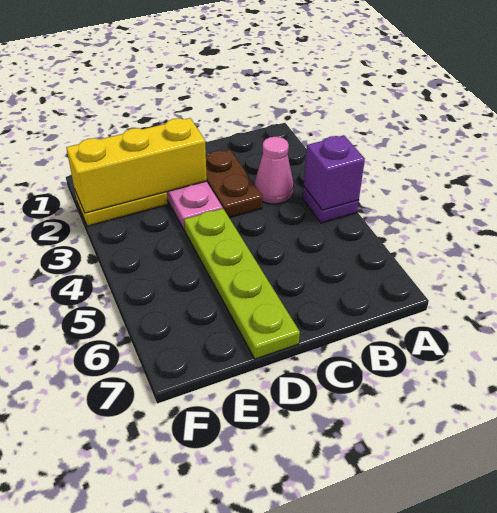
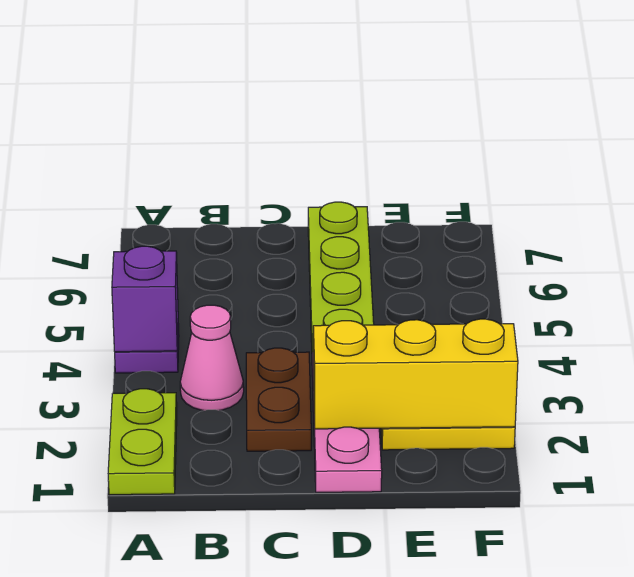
none -> lime 1x2 plate [108,389,177,495]

